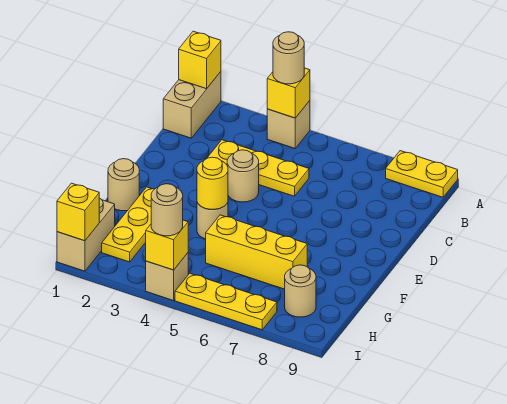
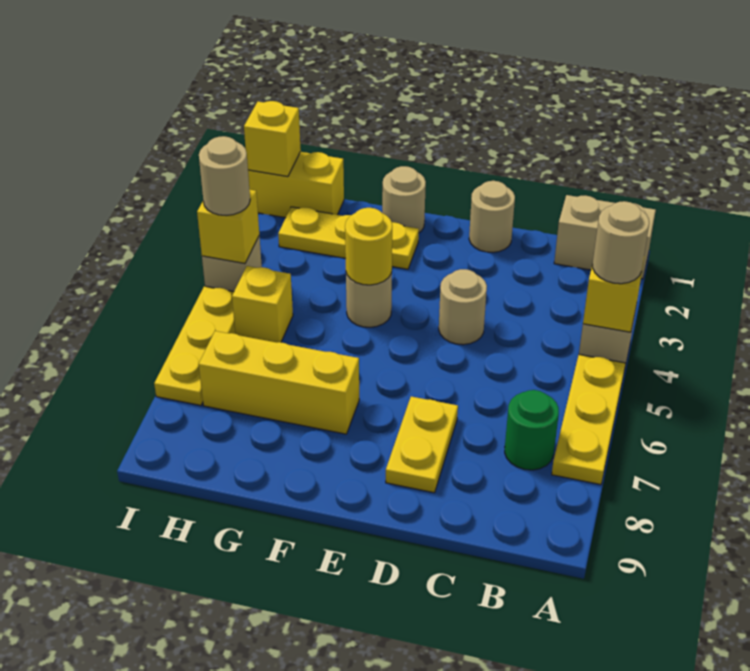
yellow 1x1 brick [179,31,221,89] -> yellow 1x1 brick moved to [232,266,293,343]
yellow 1x2 plate [386,151,458,197] -> yellow 1x2 plate moved to [386,397,458,493]
none -> green 1x1 round brick [505,390,559,470]
yellow 1x3 plate [207,140,309,196] -> yellow 1x3 plate moved to [552,355,626,485]
yellow 1x3 brick [206,215,307,289] -> yellow 1x3 brick turned to [199,331,359,434]
tan 1x2 brick [57,198,115,271] -> yellow 1x2 brick [248,152,344,218]
tan 1x1 round brick [285,265,316,317] -> tan 1x1 round brick moved to [469,181,515,252]

